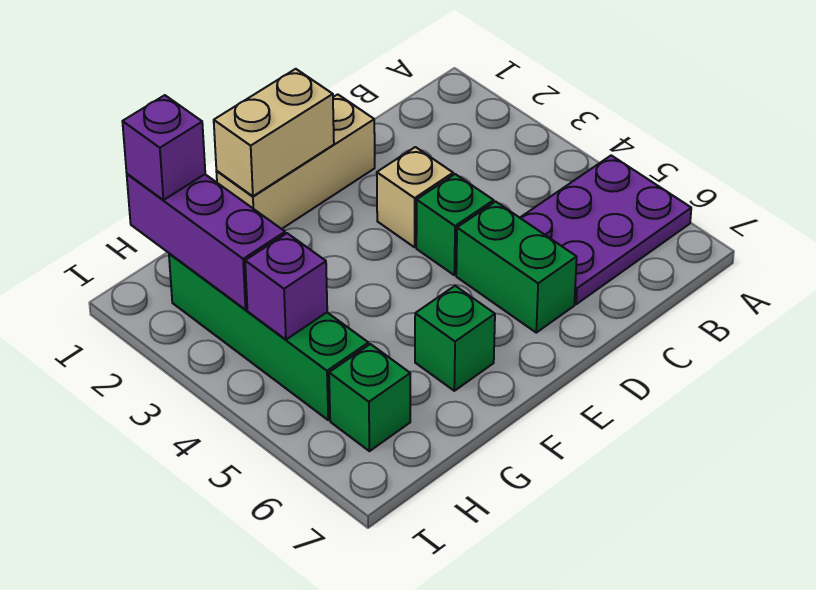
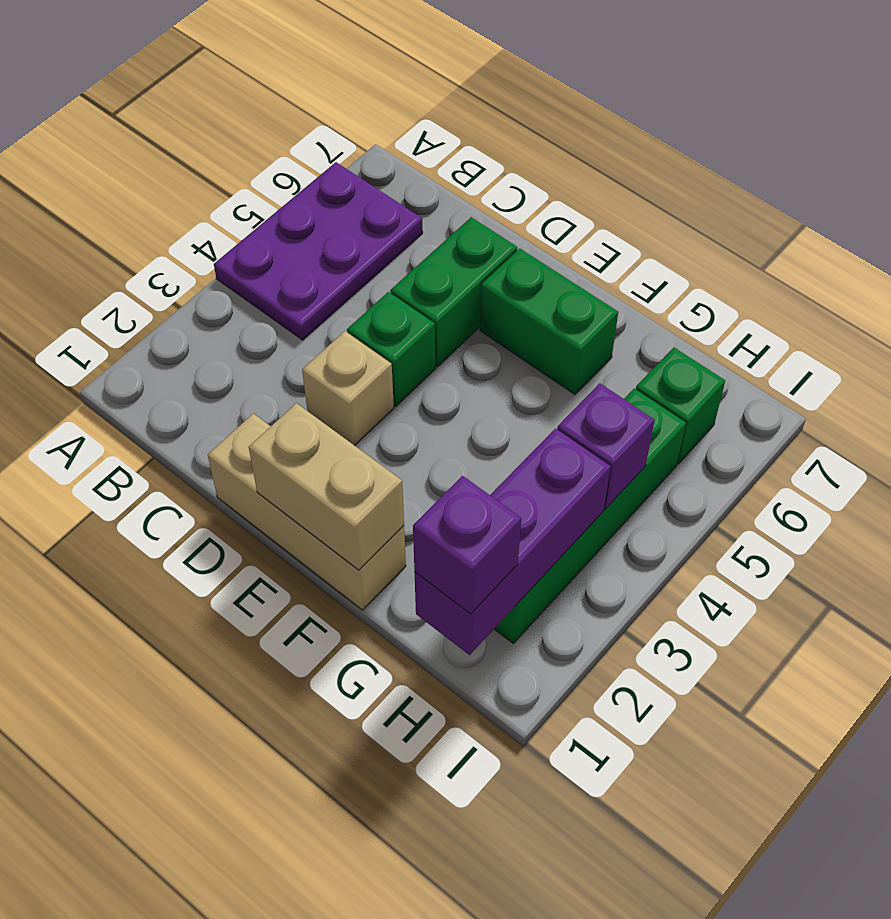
purple 2x3 plate [520,155,691,304] -> purple 2x3 plate turned to [214,162,423,340]
green 1x1 brick [415,286,495,391] -> green 1x2 brick [480,248,618,394]

